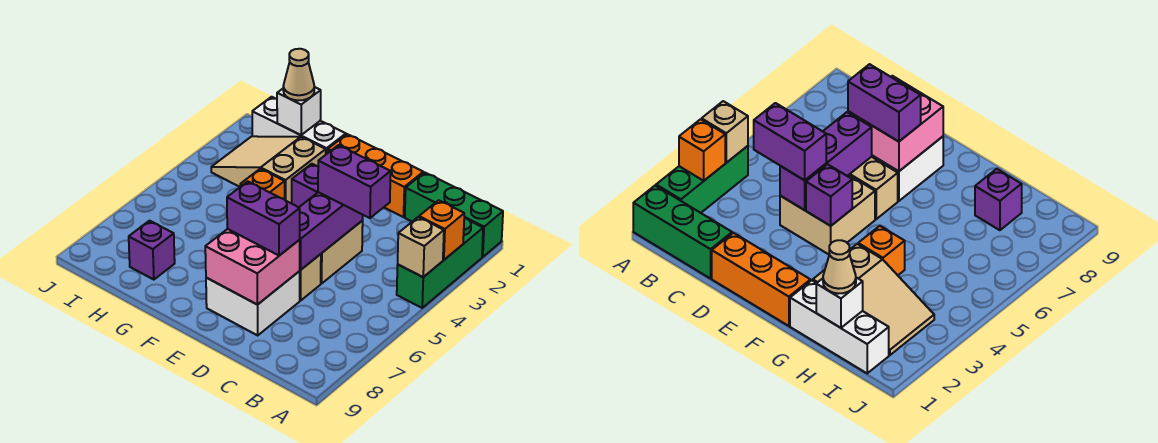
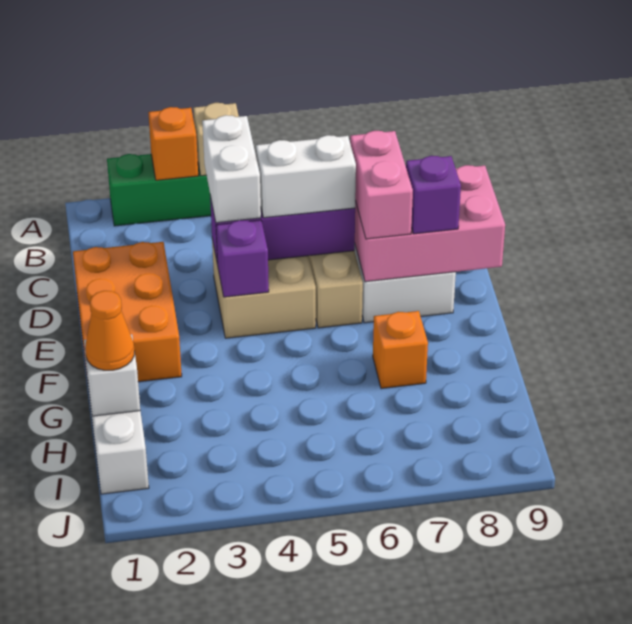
green 1x3 brick [405,172,503,257] -> none
purple 1x2 brick [318,145,391,218] -> white 1x2 brick [202,115,261,223]
orange 1x3 brick [328,134,423,217] -> orange 2x3 brick [73,242,182,382]
none -> white 1x2 brick [256,135,356,218]
pink 2x2 brick [205,229,300,305] -> pink 2x3 brick [355,165,505,282]
purple 1x2 brick [227,181,300,256] -> pink 1x2 brick [350,131,413,239]
tan 2x3 slope [211,136,326,203] -> none
orange 1x1 brick [240,169,285,200] -> orange 1x1 brick moved to [373,311,428,389]
tan 1x1 cone [283,49,314,101] -> orange 1x1 cone [85,291,135,370]
purple 1x1 brick [129,221,175,280] -> purple 1x1 brick moved to [406,156,461,234]

